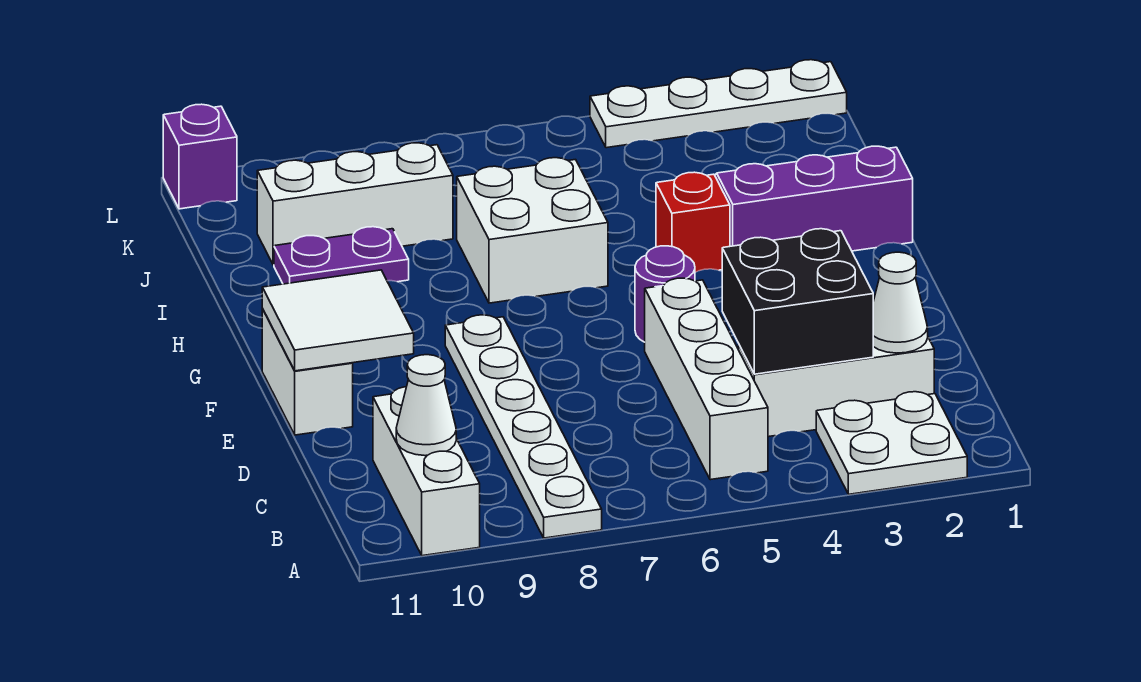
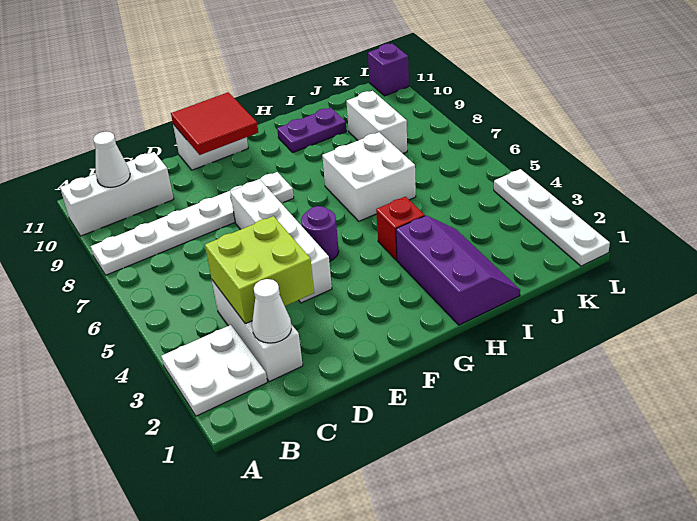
white 1x4 brick [645,278,768,480] -> white 1x4 brick turned to [230,180,332,303]
black 2x2 brick [722,229,873,374] -> lime 2x2 brick [205,216,314,324]
white 2x2 tile [262,270,414,371] -> red 2x2 tile [171,92,258,155]
purple 1x2 plate [274,227,409,284] -> purple 1x2 plate turned to [277,108,346,152]
white 1x3 brick [257,143,453,265] -> white 1x2 brick [347,91,407,153]

